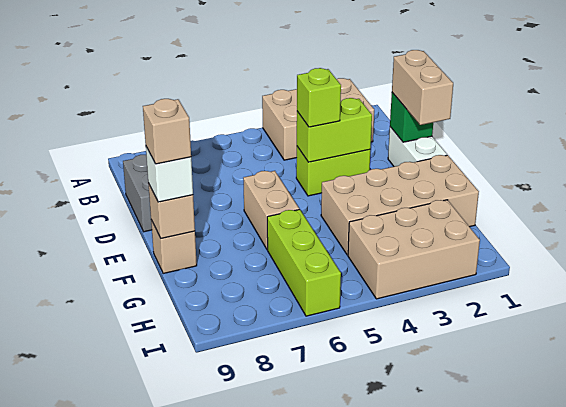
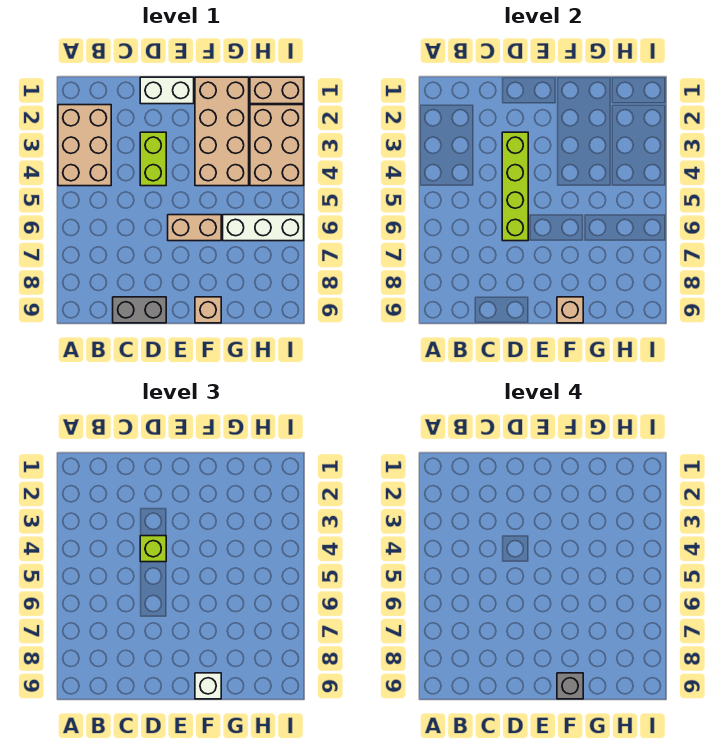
green 1x1 brick [390,93,433,142] -> none
tan 1x2 brick [392,50,453,125] -> tan 1x2 brick moved to [250,77,304,104]
lime 1x2 brick [297,98,372,162] -> lime 1x4 brick [502,132,528,241]
tan 1x1 brick [143,99,191,164] -> grey 1x1 brick [557,673,583,699]
lime 1x3 brick [267,209,341,316] -> white 1x3 brick [223,215,304,241]

